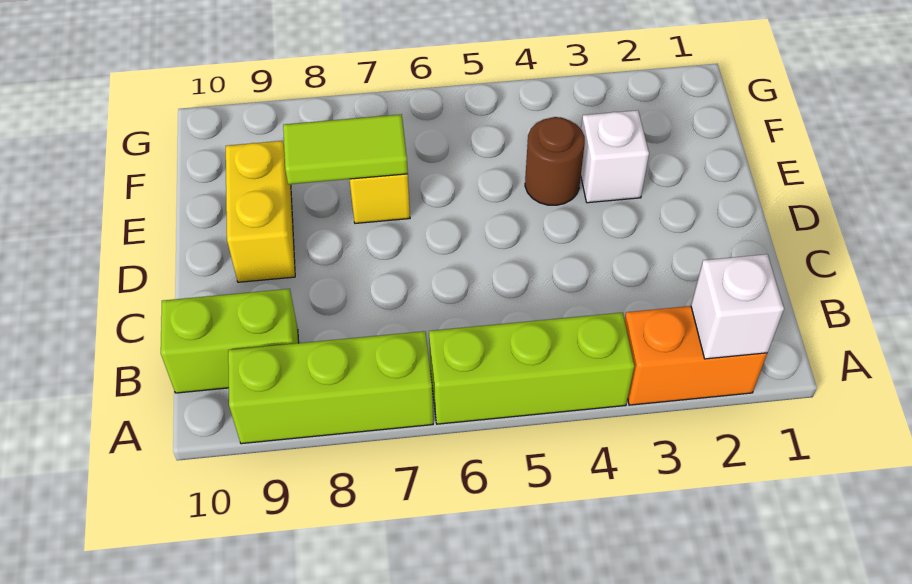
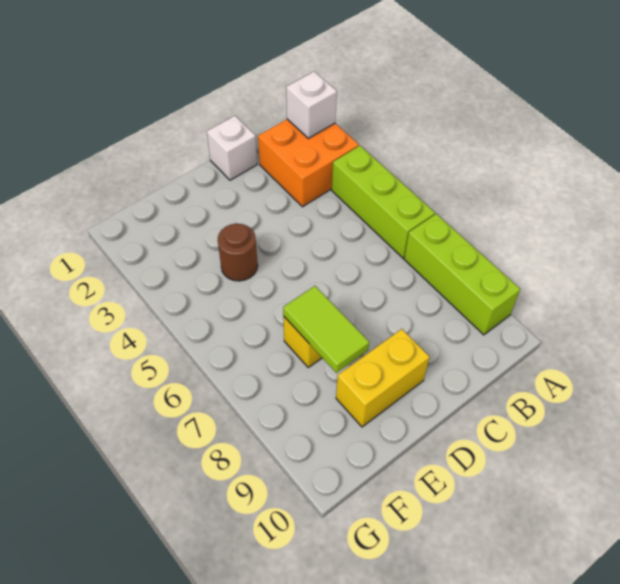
orange 1x2 brick [624,306,767,405] -> orange 2x2 brick [258,119,359,207]
lime 1x2 brick [161,289,299,393] -> none
white 1x1 brick [581,110,649,203] -> white 1x1 brick moved to [207,116,257,180]

